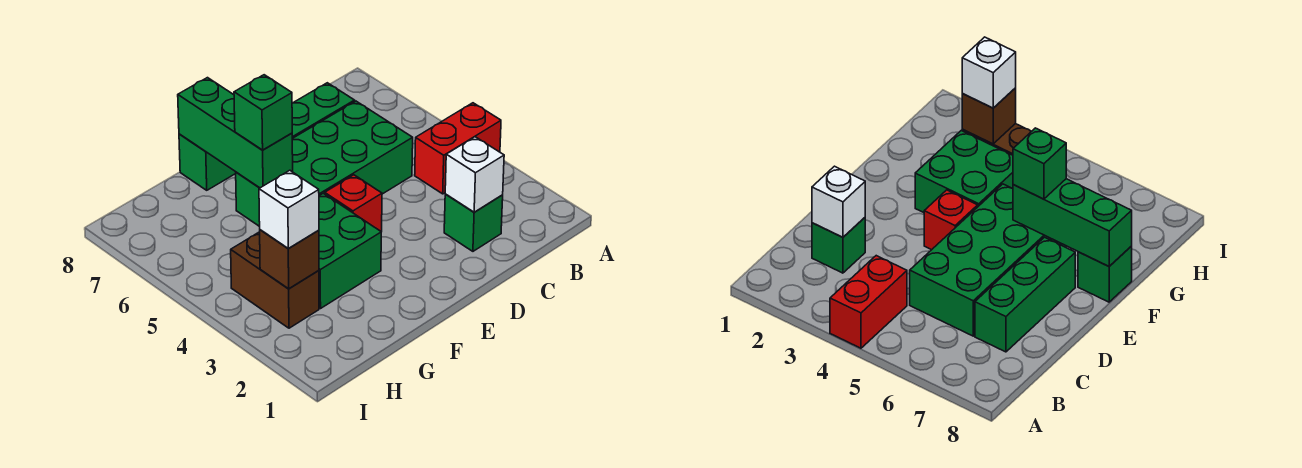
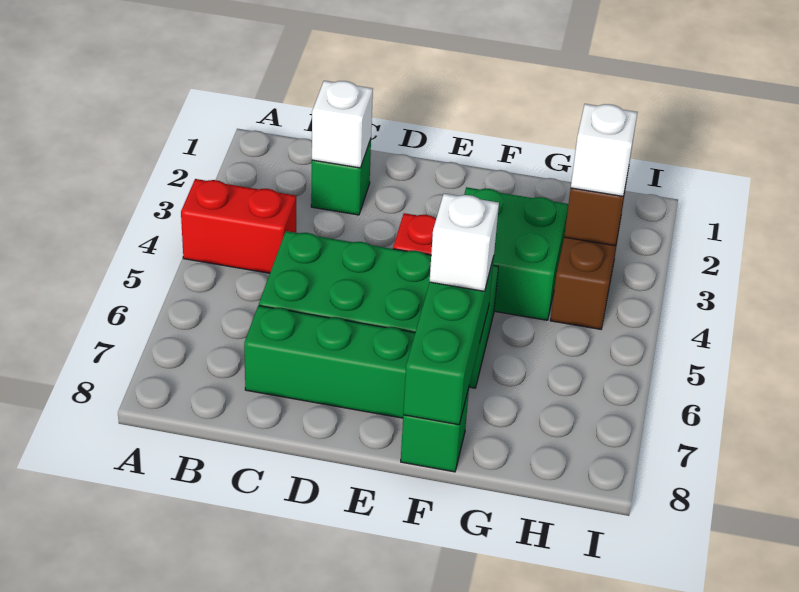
green 1x1 brick [234,75,292,150] -> white 1x1 brick [430,194,499,291]

